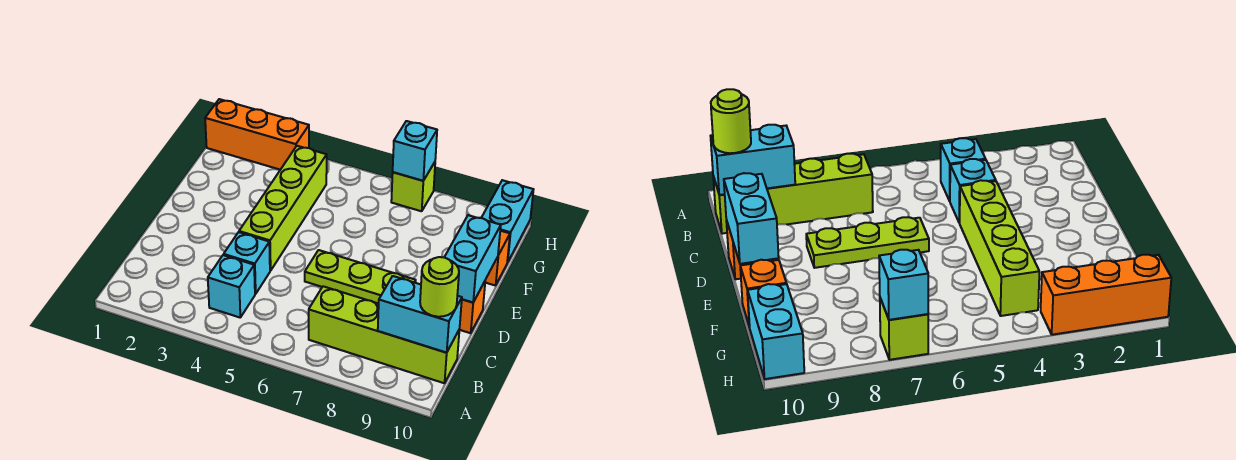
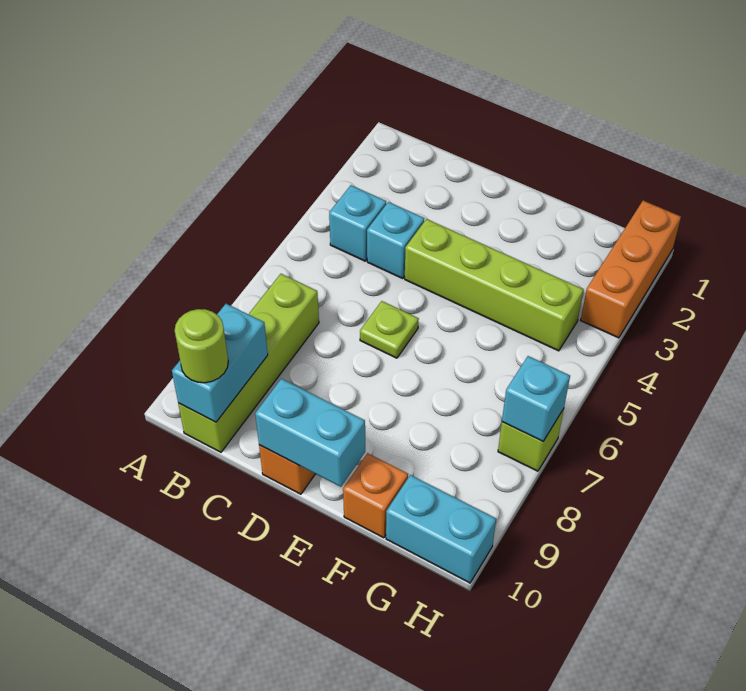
lime 1x3 plate [305,250,416,304] -> lime 1x1 plate [360,301,419,358]

